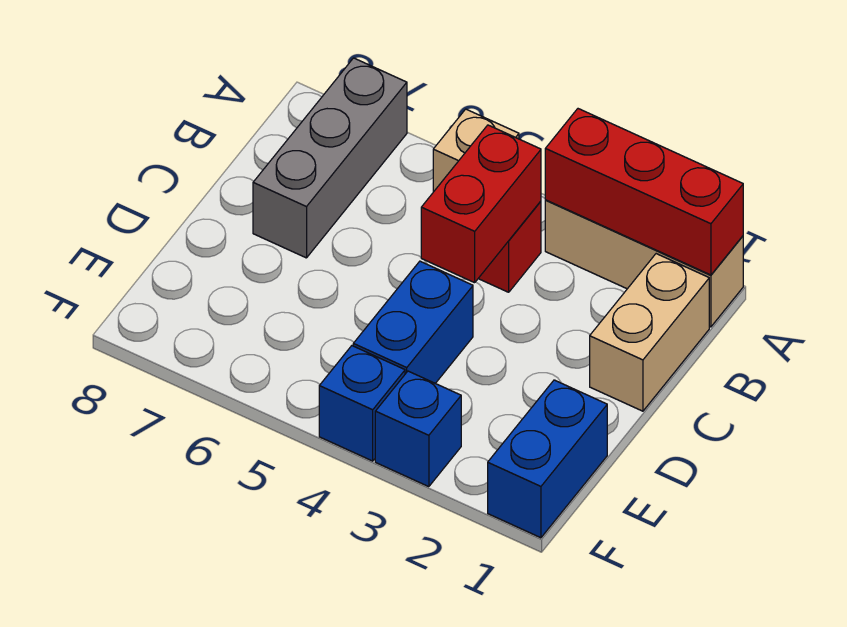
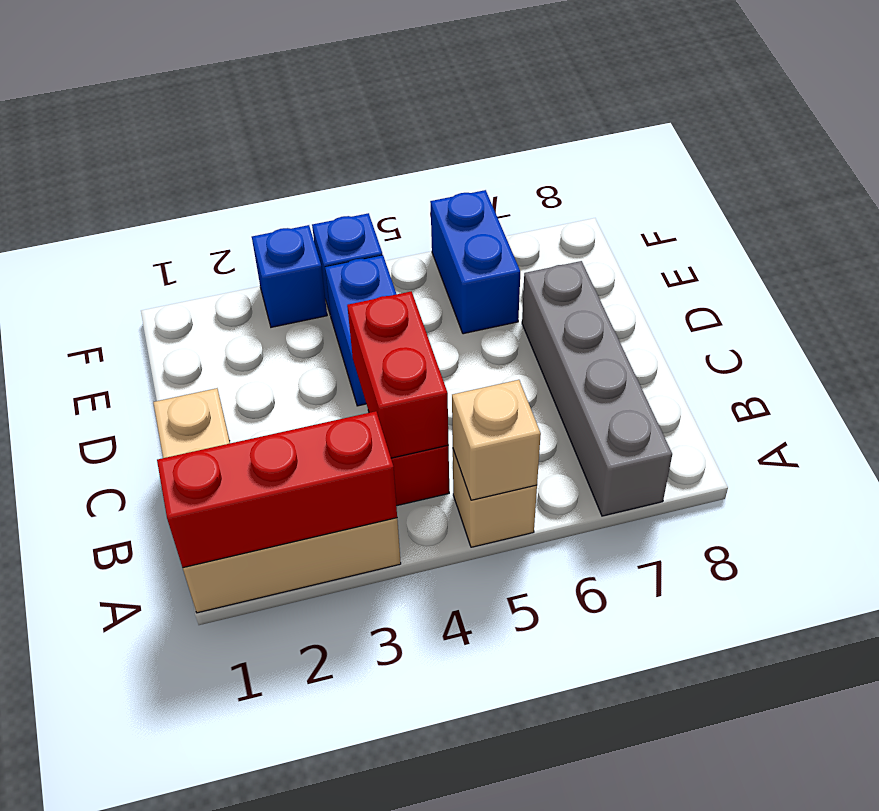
none -> tan 1x1 brick [452,380,541,500]
grey 1x3 brick [253,58,407,258] -> grey 1x4 brick [522,261,672,516]
blue 1x2 brick [488,380,607,538] -> blue 1x2 brick moved to [430,190,520,334]

